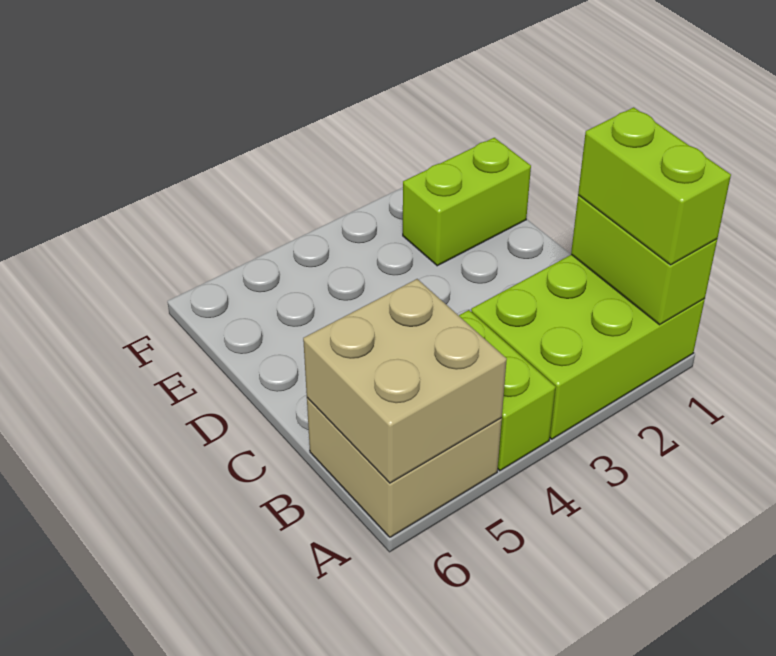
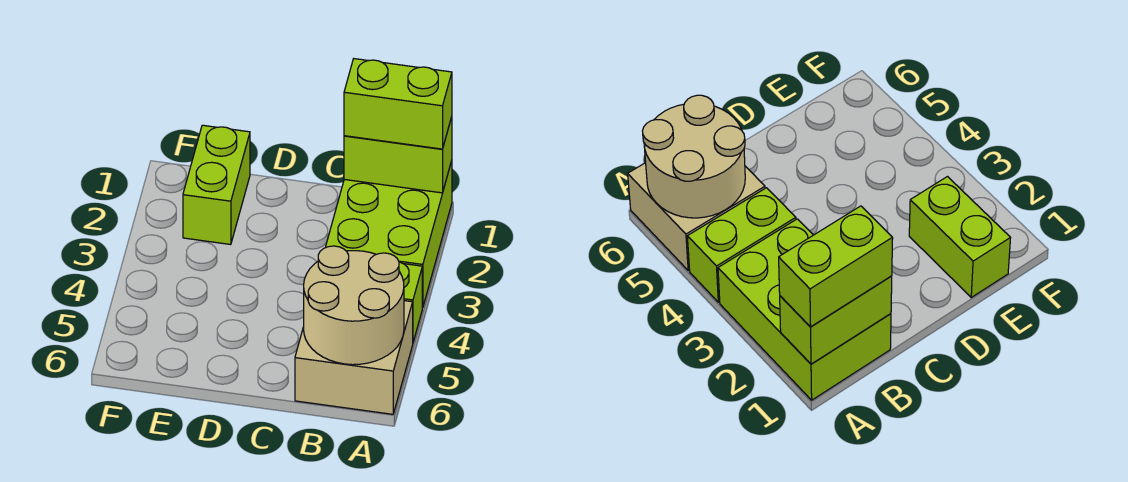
tan 2x2 brick [303,279,507,483] -> tan 2x2 round brick [304,246,404,365]

